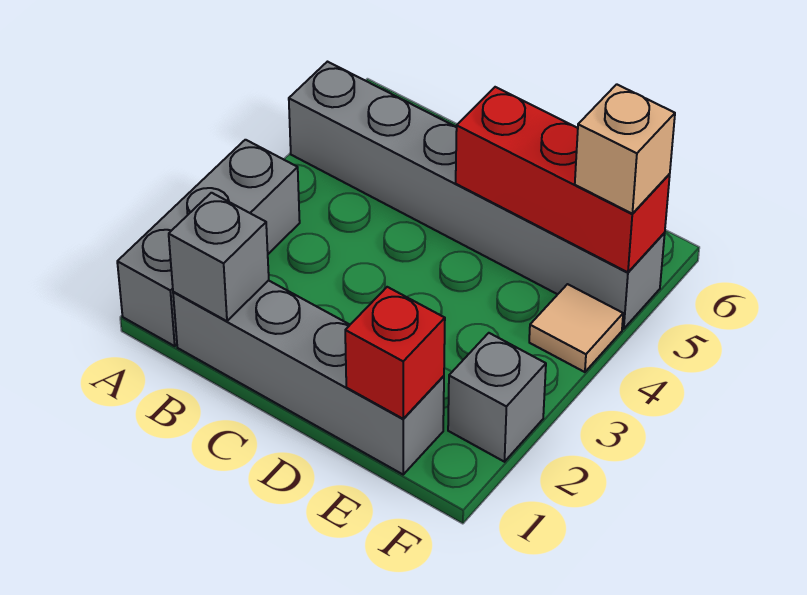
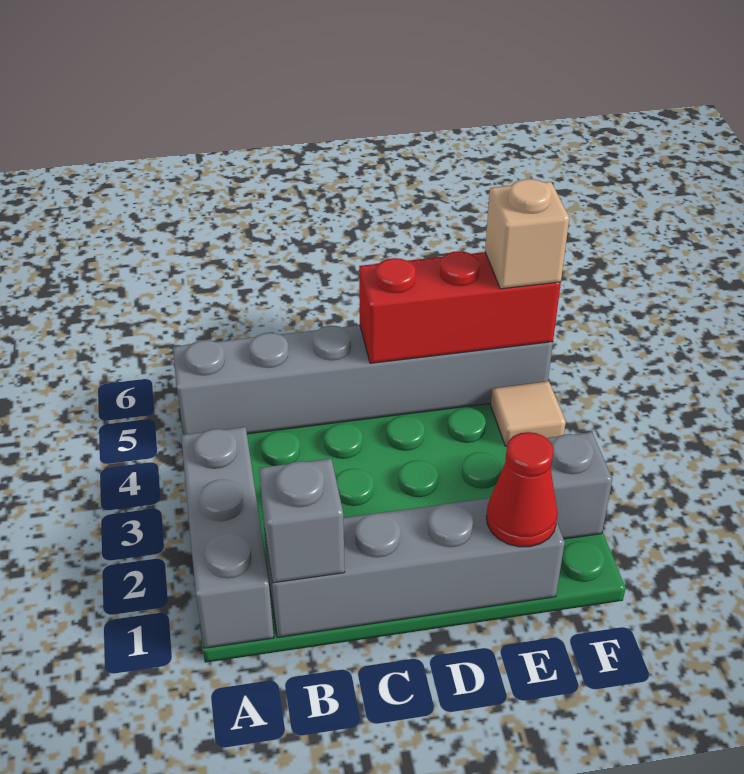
red 1x1 brick [345,287,445,419] -> red 1x1 cone [486,432,558,547]

